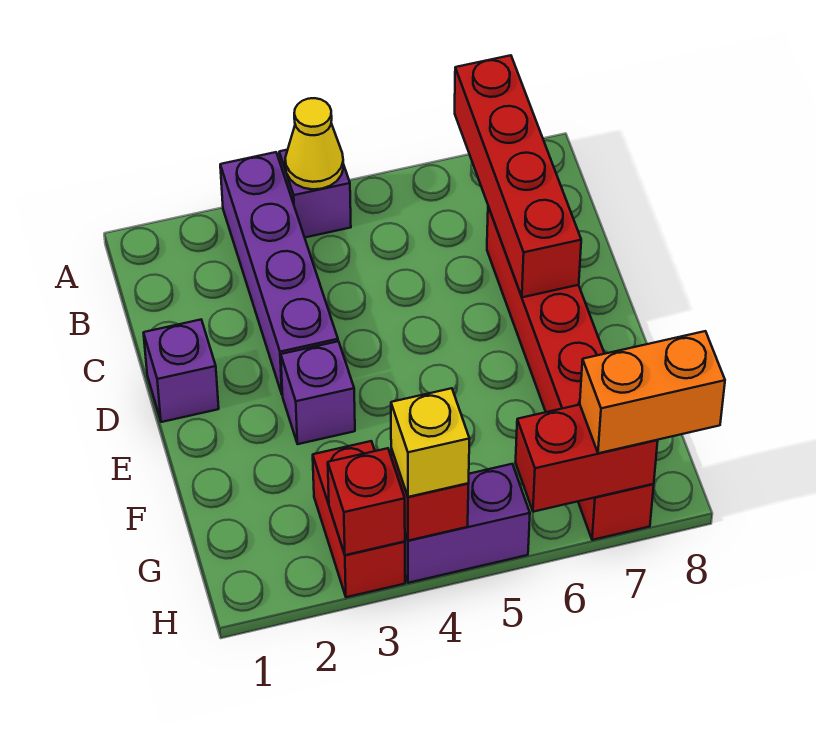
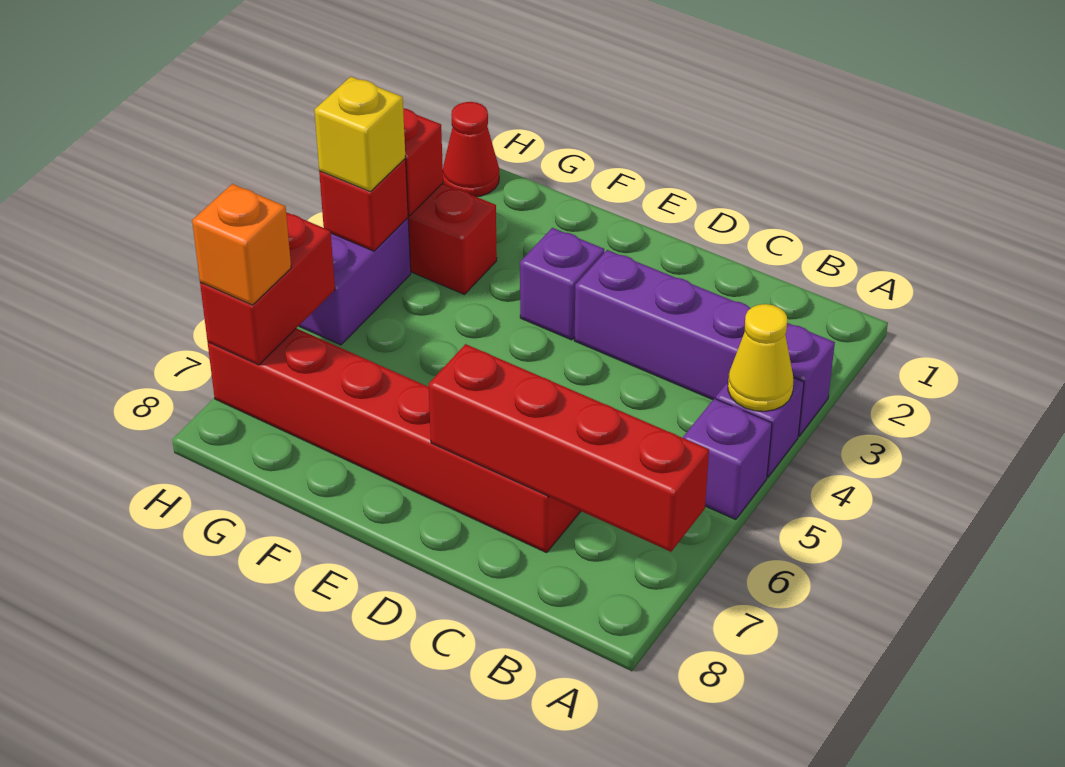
purple 1x1 brick [144,320,219,422] -> purple 1x1 brick moved to [683,398,772,520]
none -> red 1x1 cone [443,102,499,197]
orange 1x2 brick [580,331,725,453] -> orange 1x1 brick [192,184,291,305]

